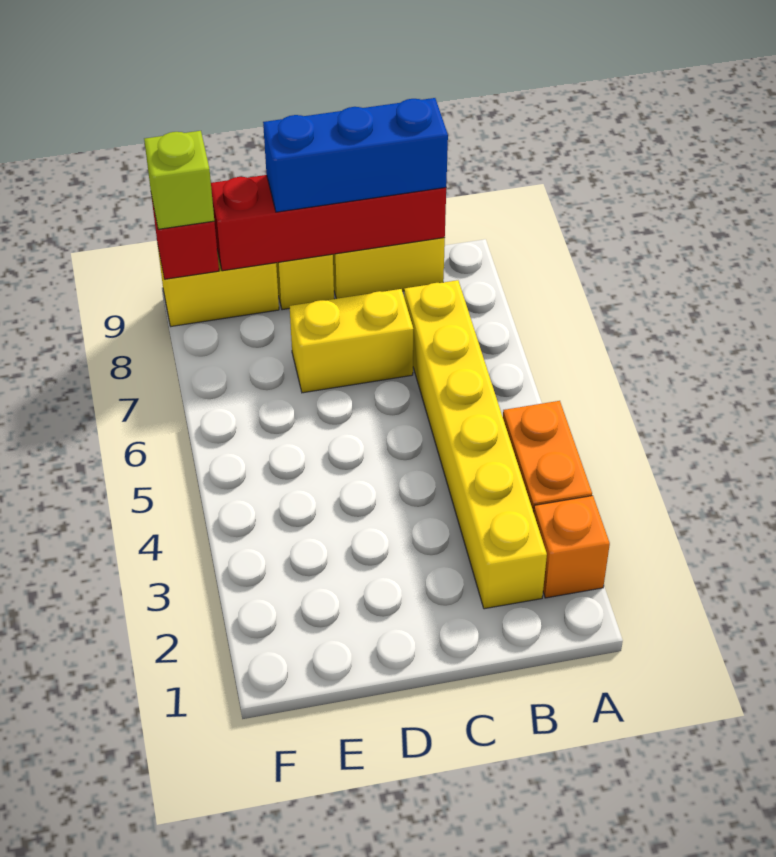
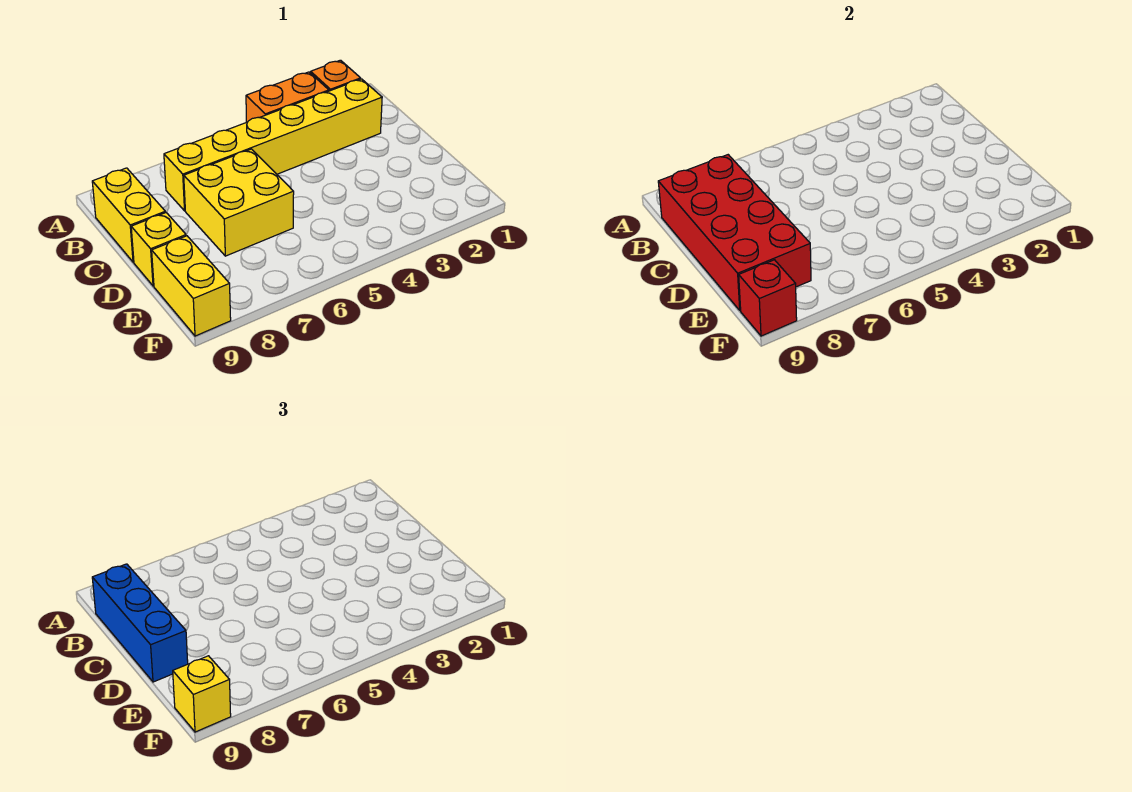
red 1x4 brick [211,175,446,271] -> red 2x4 brick [658,155,811,310]
yellow 1x2 brick [290,289,413,393] -> yellow 2x2 brick [184,149,294,256]
lime 1x1 brick [144,131,214,229] -> yellow 1x1 brick [173,656,231,732]

